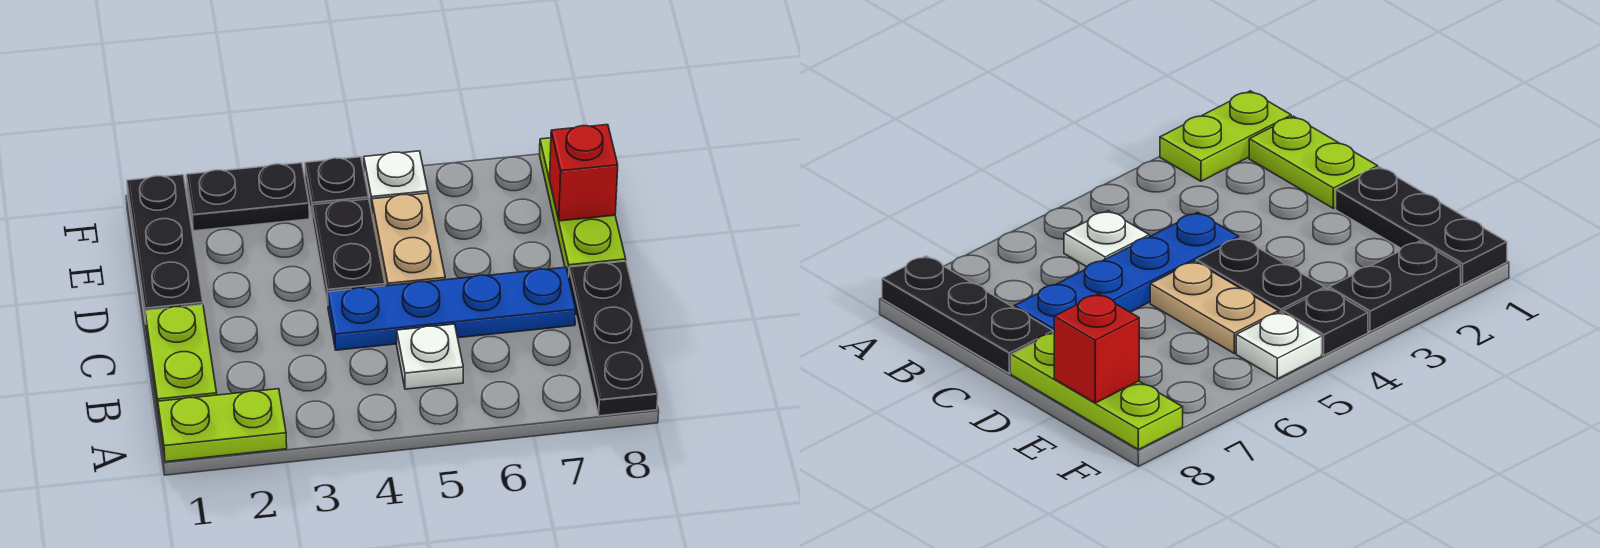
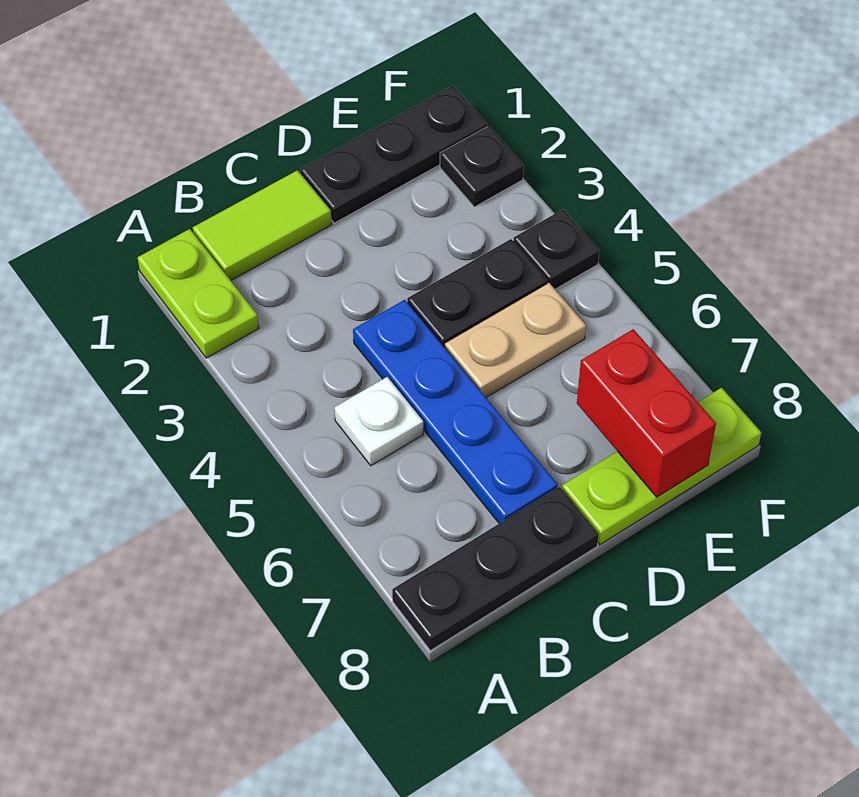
lime 1x2 plate [145,305,217,415] -> lime 1x2 tile [193,170,332,280]
red 1x1 brick [550,125,618,221] -> red 1x2 brick [577,329,716,497]
black 1x2 plate [186,163,309,231] -> black 1x1 plate [440,126,524,207]
white 1x1 plate [364,151,428,212] -> none

